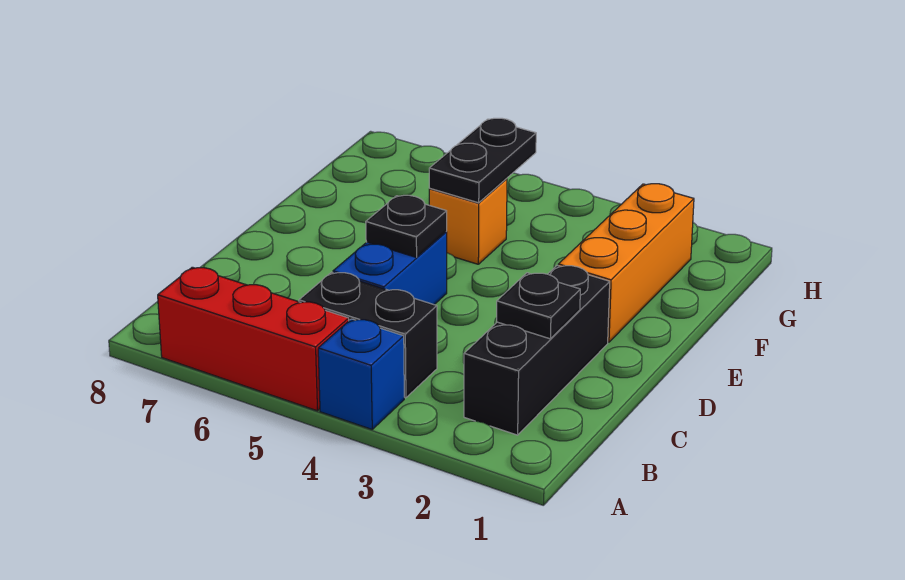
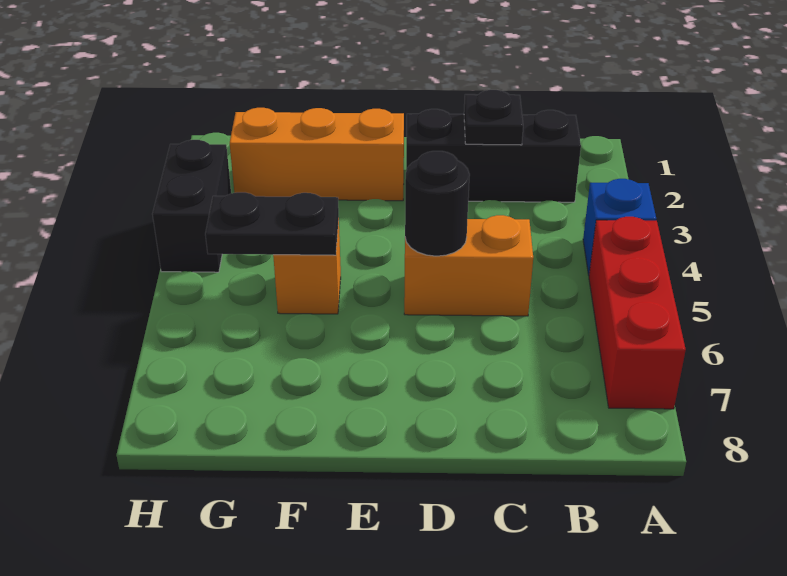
black 1x2 brick [299,272,437,398] -> black 1x2 brick moved to [152,140,231,272]
blue 1x2 brick [333,232,447,305] -> orange 1x2 brick [404,215,533,316]
black 1x1 plate [366,195,447,257] -> black 1x1 round brick [405,151,470,256]

